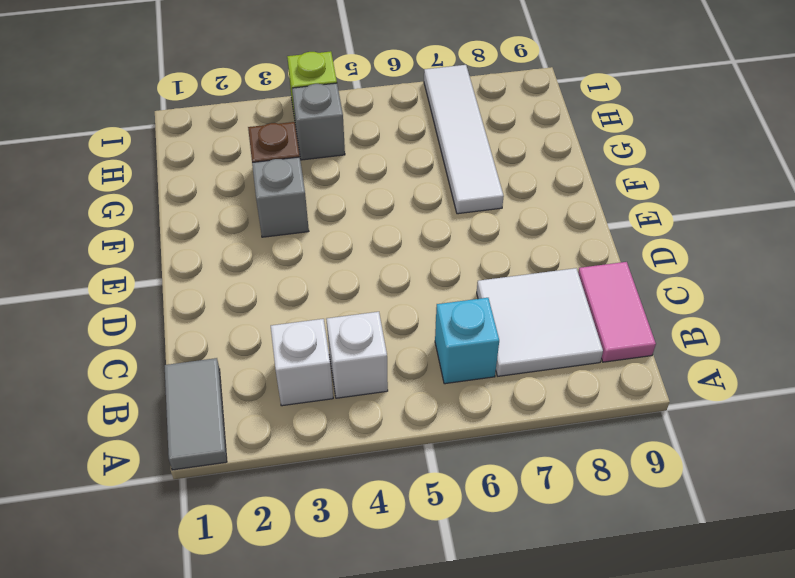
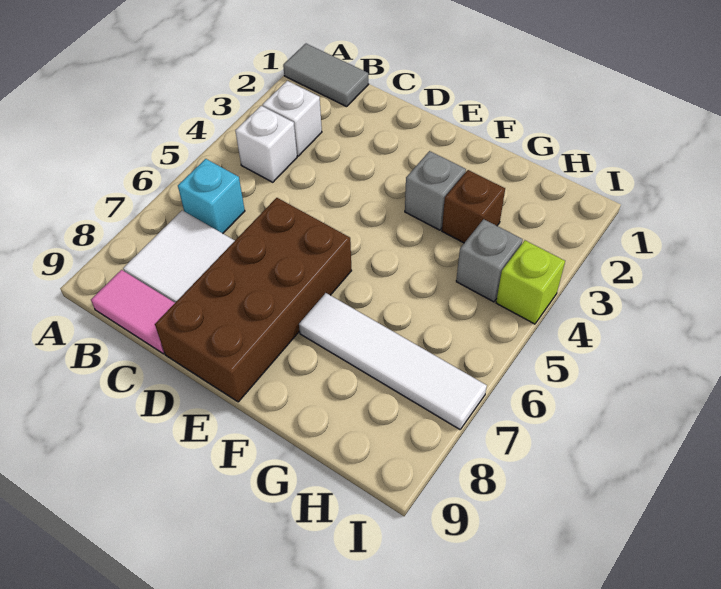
none -> brown 2x4 brick [155,198,352,402]

